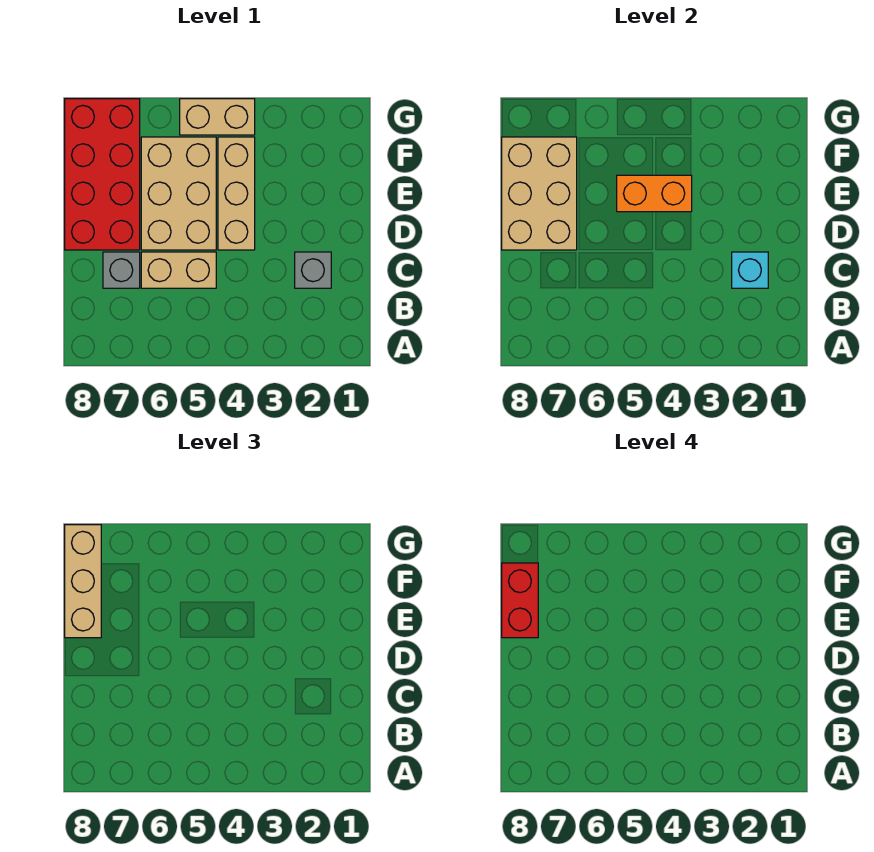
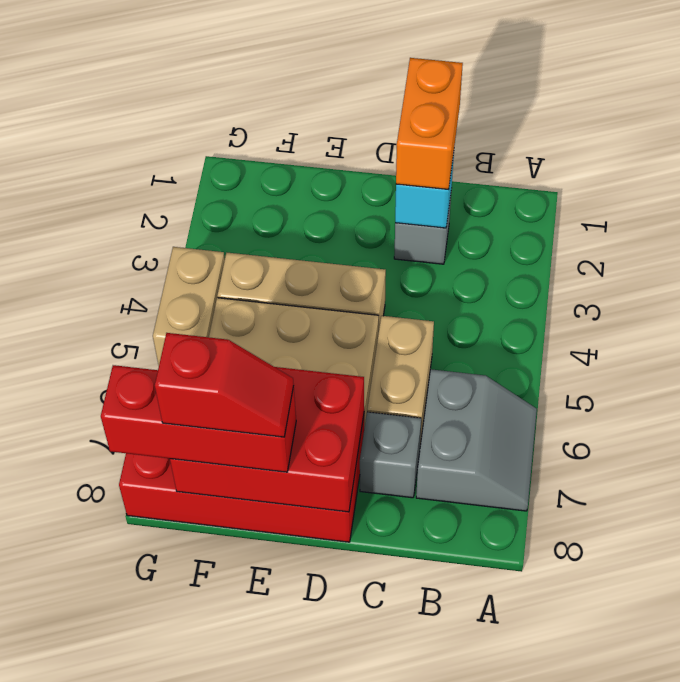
none -> grey 2x2 slope [416,369,537,511]
tan 2x3 brick [502,137,577,250] -> red 2x3 brick [170,367,364,512]
orange 1x2 brick [617,175,692,212] -> orange 1x2 brick moved to [396,58,463,190]
tan 1x3 brick [65,525,101,638] -> red 1x3 brick [101,365,296,472]
red 1x2 brick [502,563,538,638] -> red 1x2 slope [155,333,294,437]

